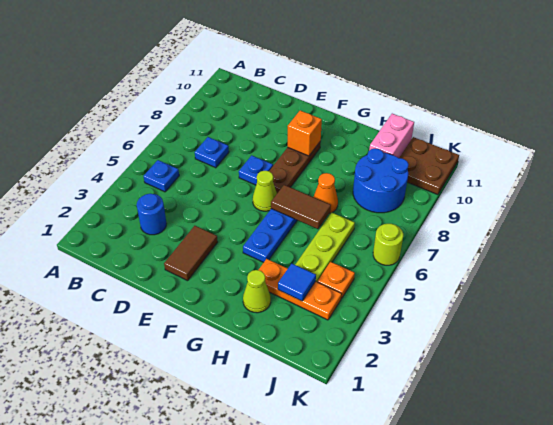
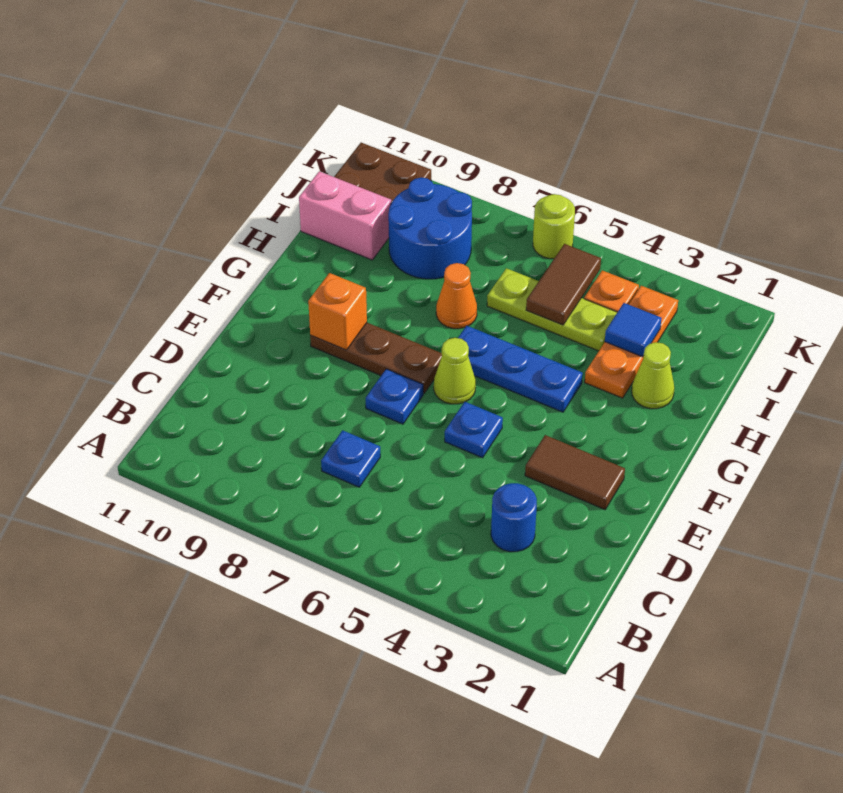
blue 1x1 plate [144,160,179,192] -> blue 1x1 plate moved to [445,402,503,458]
brown 1x2 tile [271,185,331,229] -> brown 1x2 tile moved to [526,244,601,325]

